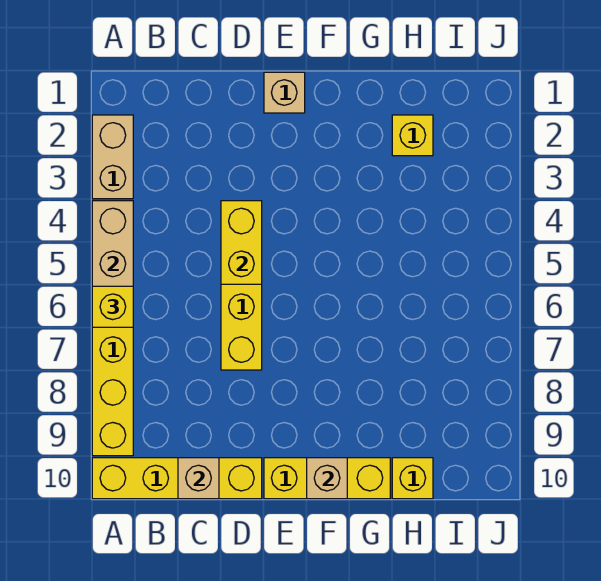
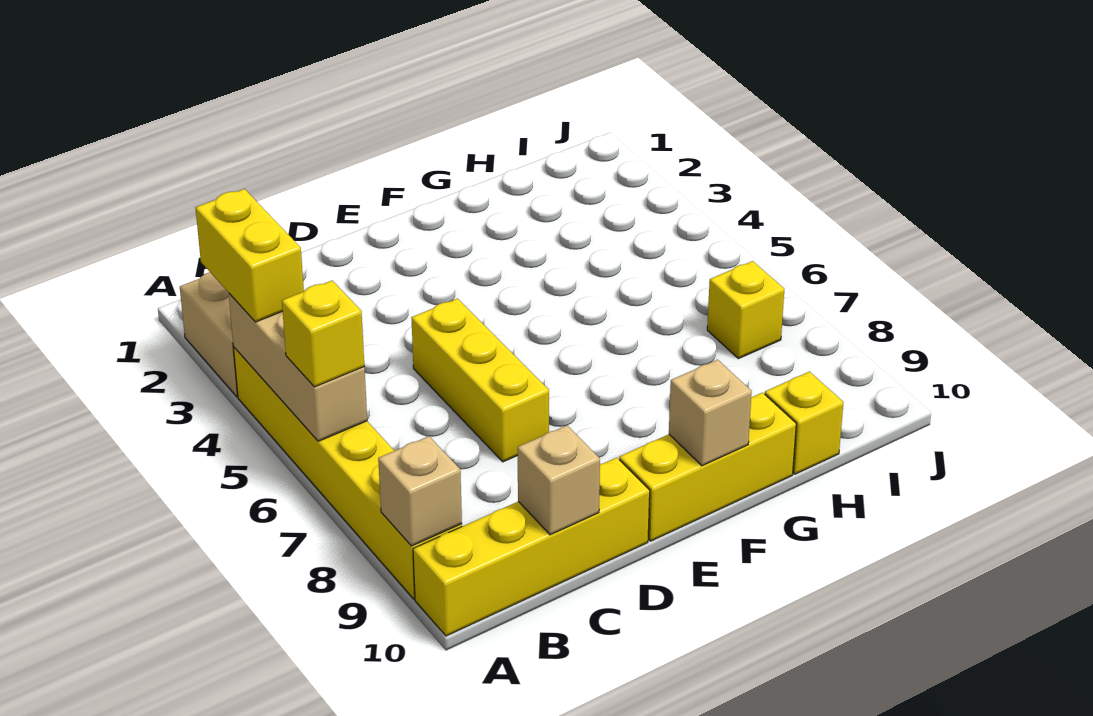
yellow 1x2 brick [221,201,262,284] -> yellow 1x2 brick moved to [196,189,304,322]
tan 1x1 brick [264,72,305,113] -> tan 1x1 brick moved to [378,436,462,546]
yellow 1x1 brick [392,115,433,156] -> yellow 1x1 brick moved to [707,261,784,359]

